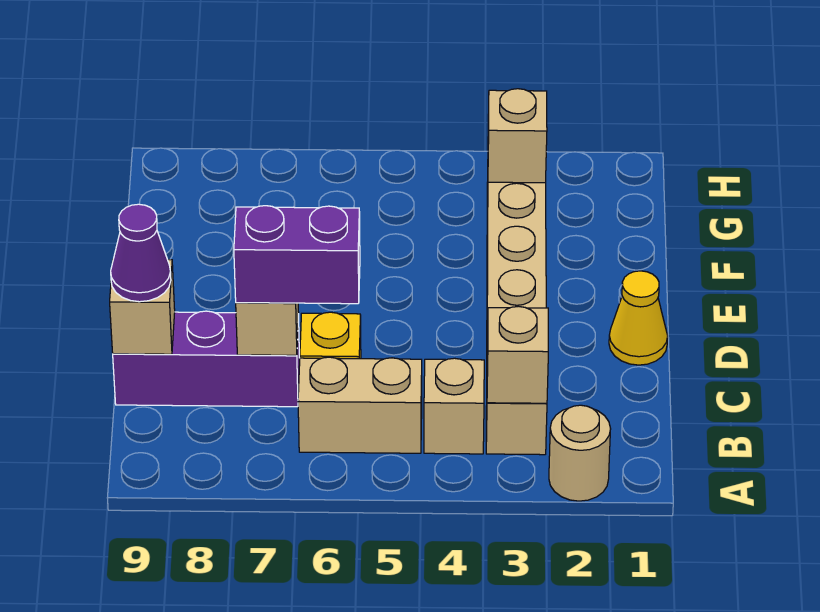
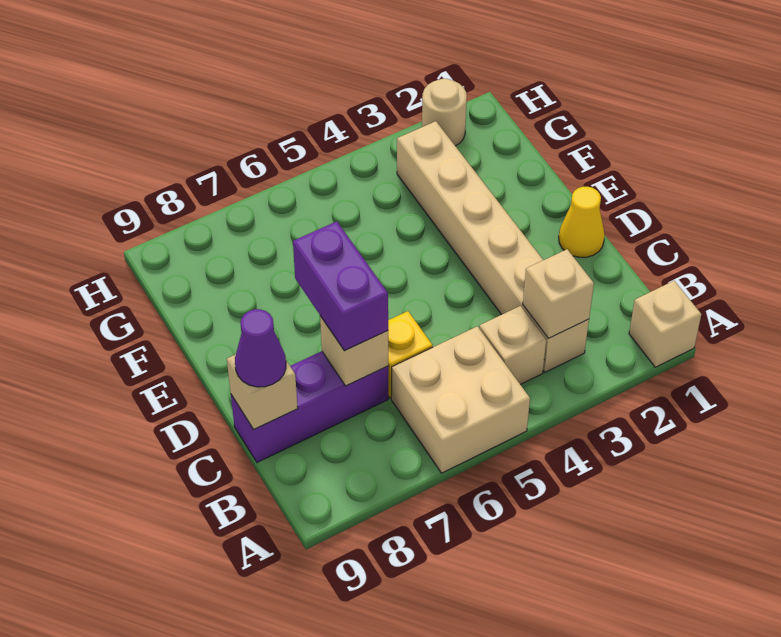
tan 1x1 round brick [549,405,611,501] -> tan 1x1 round brick moved to [422,79,467,146]
tan 1x2 brick [298,357,422,453] -> tan 2x2 brick [392,326,530,473]
purple 1x2 brick [234,206,360,304] -> purple 1x2 brick turned to [293,221,388,351]
tan 1x1 brick [488,89,547,183] -> tan 1x1 brick moved to [629,281,701,367]

